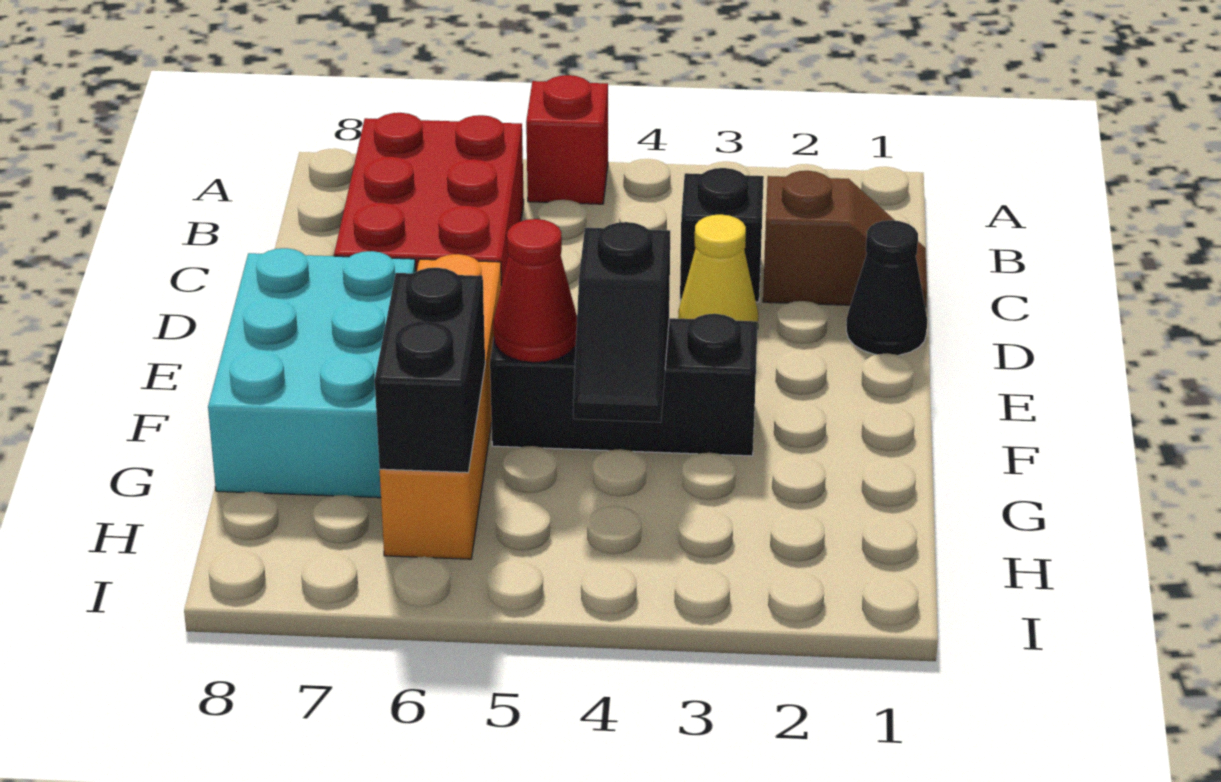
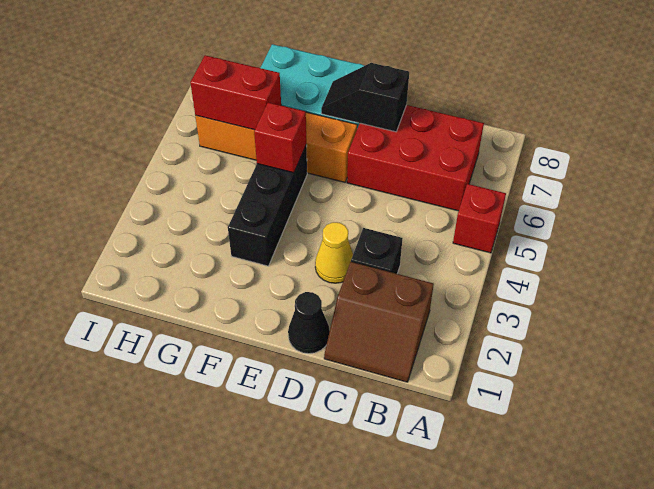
brown 1x2 slope [763,171,927,308] -> brown 2x2 slope [324,262,434,382]
black 1x2 slope [573,222,670,422] -> black 1x2 slope moved to [321,63,409,132]
red 1x1 cone [493,219,577,363] -> red 1x1 brick [254,102,306,173]
black 1x2 brick [375,268,485,473] -> red 1x2 brick [190,55,281,130]

